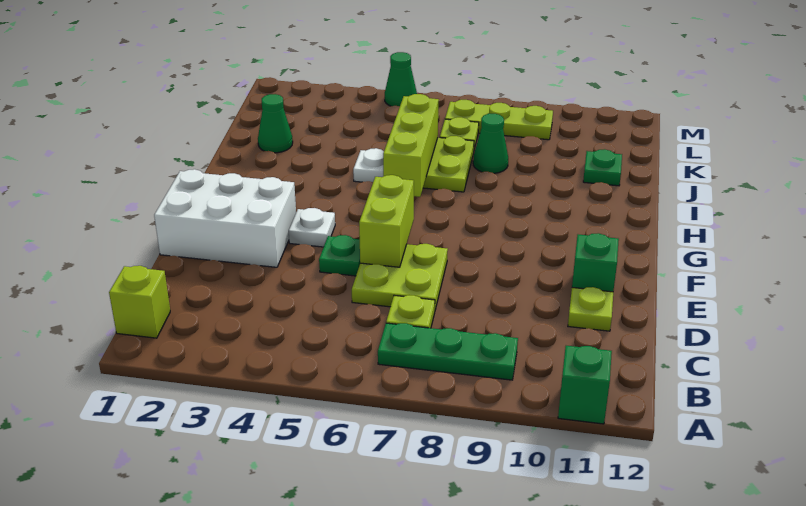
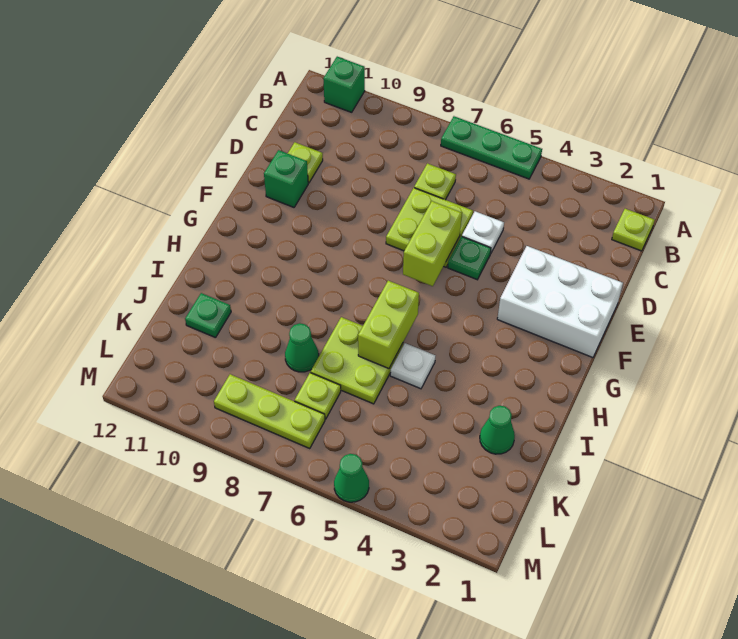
lime 1x1 brick [109,266,170,338] -> lime 1x1 plate [612,209,655,251]
green 1x3 plate [378,323,518,380] -> green 1x3 plate moved to [441,116,542,179]
white 1x1 plate [289,208,335,247] -> white 1x1 plate moved to [462,211,504,254]
lime 1x3 brick [383,94,439,197] -> lime 1x2 brick [358,281,419,369]

